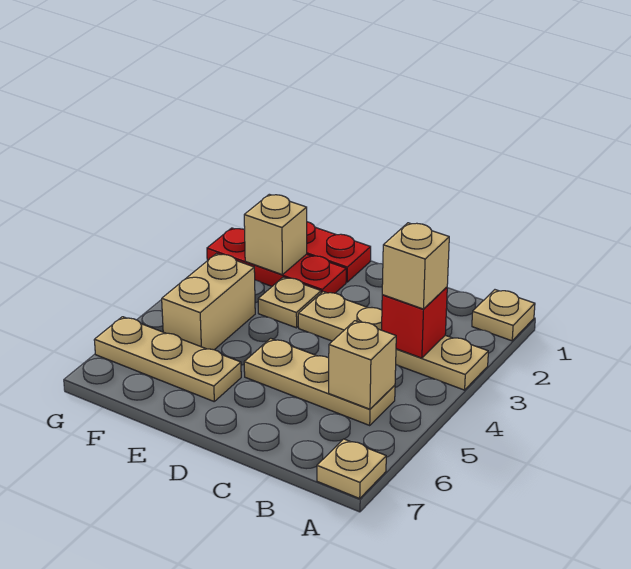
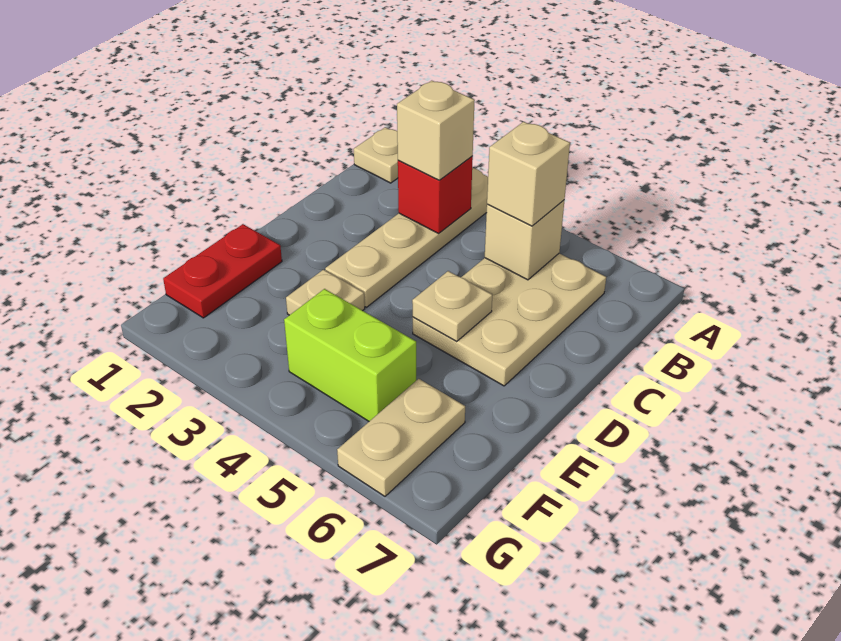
tan 1x1 plate [317,439,386,498] -> tan 1x1 plate moved to [412,271,492,342]
tan 1x3 plate [244,338,395,425] -> tan 2x3 plate [413,253,606,386]
red 1x3 plate [207,228,346,293] -> none
tan 1x3 plate [94,317,241,401] -> tan 1x2 plate [337,379,465,496]
tan 1x1 brick [244,194,307,275] -> tan 1x1 brick moved to [487,122,570,226]
tan 1x2 brick [162,254,255,350] -> lime 1x2 brick [284,289,416,421]

